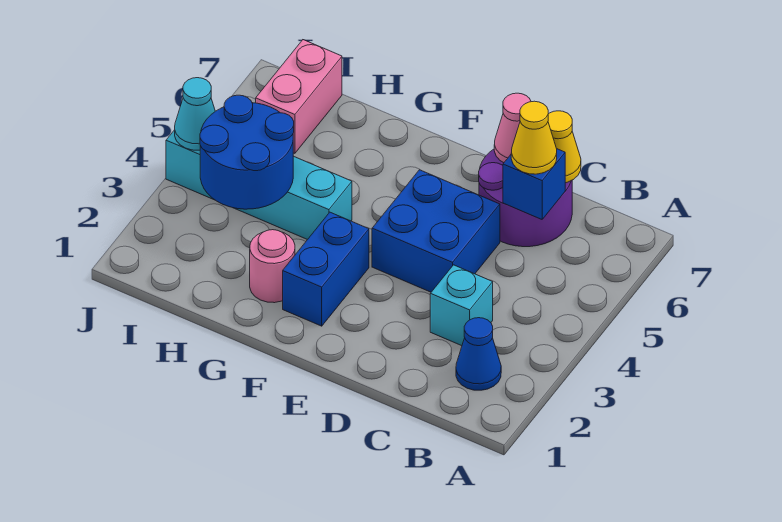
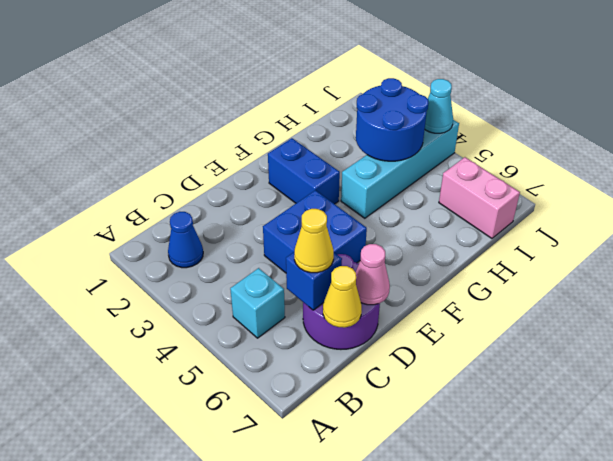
cyan 1x1 brick [430,265,493,346] -> cyan 1x1 brick moved to [230,268,285,338]
pink 1x1 round brick [250,230,295,303] -> none

